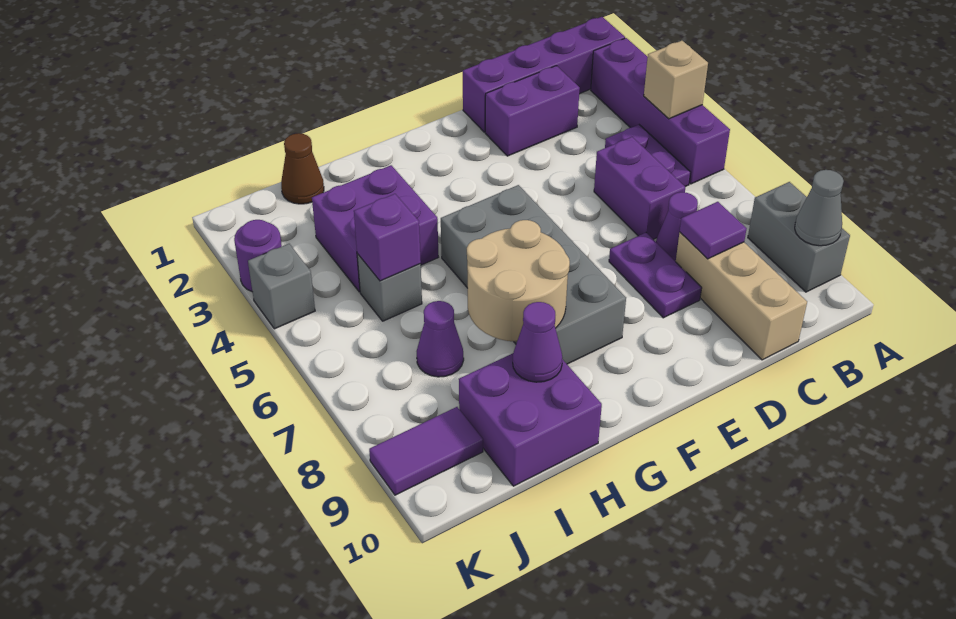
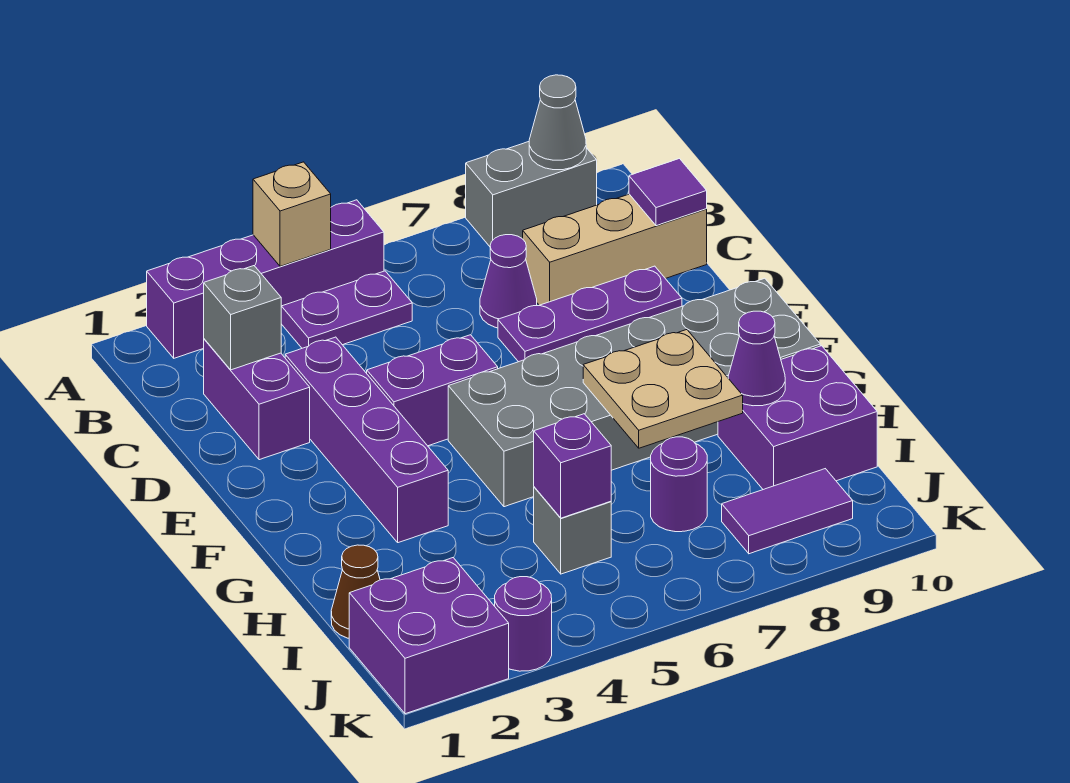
purple 1x4 brick [463,17,625,132] -> purple 1x4 brick moved to [285,337,448,543]
purple 1x2 brick [594,137,685,239] -> purple 1x2 brick moved to [367,335,498,446]
purple 1x1 tile [680,202,747,259] -> purple 1x1 tile moved to [629,159,707,226]
purple 1x2 plate [609,233,702,318] -> purple 1x3 plate [498,266,682,362]
grey 2x4 brick [441,185,626,364] -> grey 2x6 brick [448,278,820,507]
tan 2x2 round brick [467,220,570,342] -> tan 2x2 plate [583,330,743,448]
purple 2x2 brick [312,165,438,292] -> purple 2x2 brick moved to [349,558,509,714]
purple 1x1 cone [417,301,464,377] -> purple 1x1 round brick [651,437,707,532]
purple 1x2 tile [369,407,483,495] -> purple 1x2 tile turned to [722,469,853,554]
grey 1x1 brick [248,244,315,329] -> grey 1x1 brick moved to [204,266,281,370]

